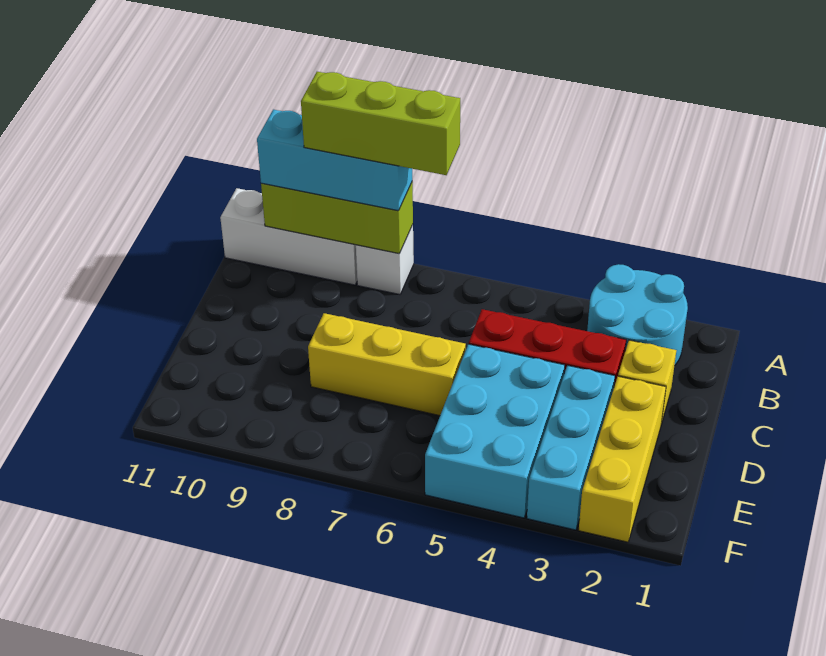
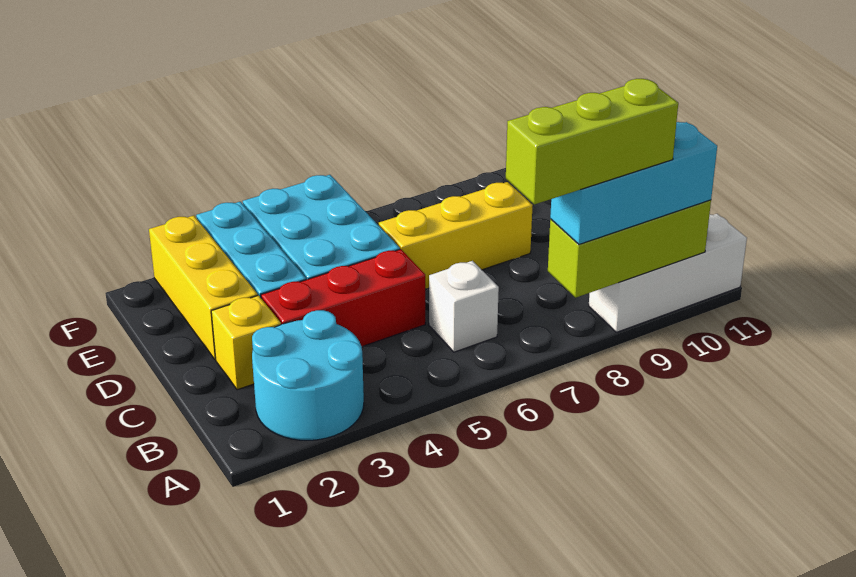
white 1x1 brick [356,225,414,294] -> white 1x1 brick moved to [429,261,499,352]

